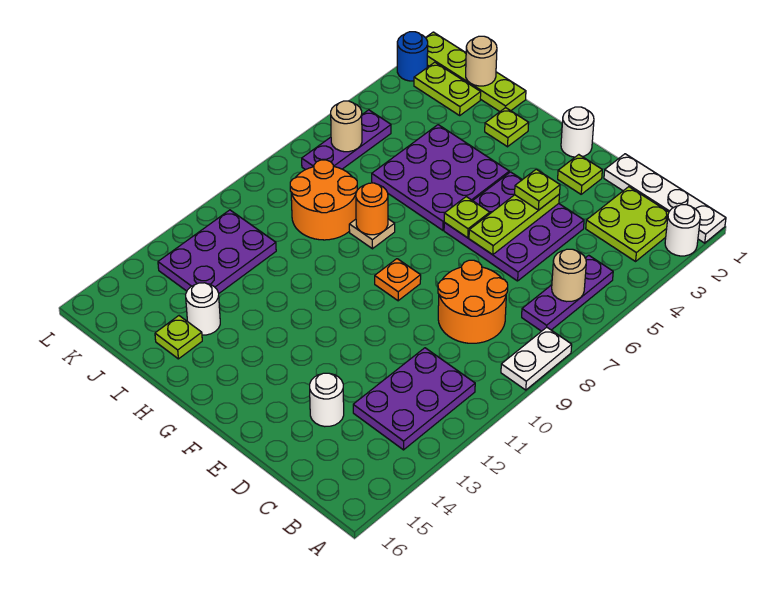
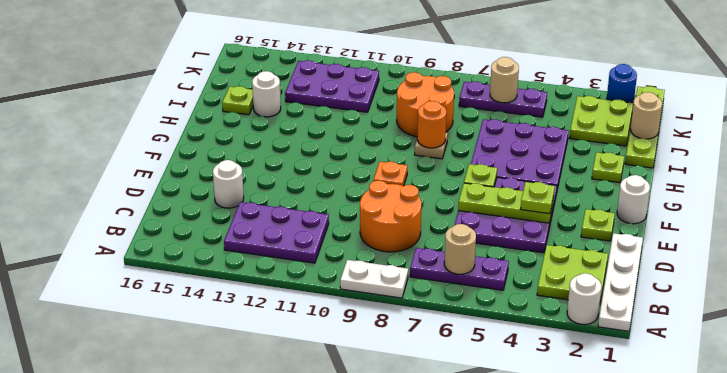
lime 1x2 plate [414,62,481,115] -> lime 2x2 plate [569,96,633,146]

